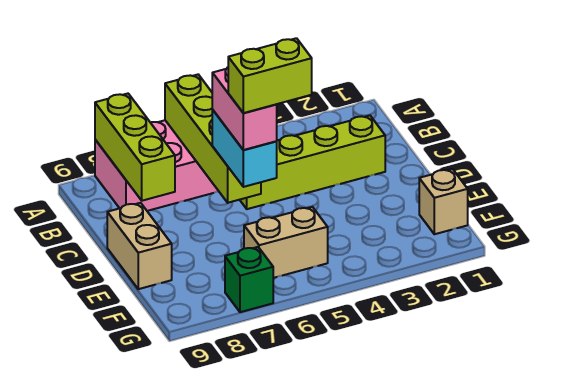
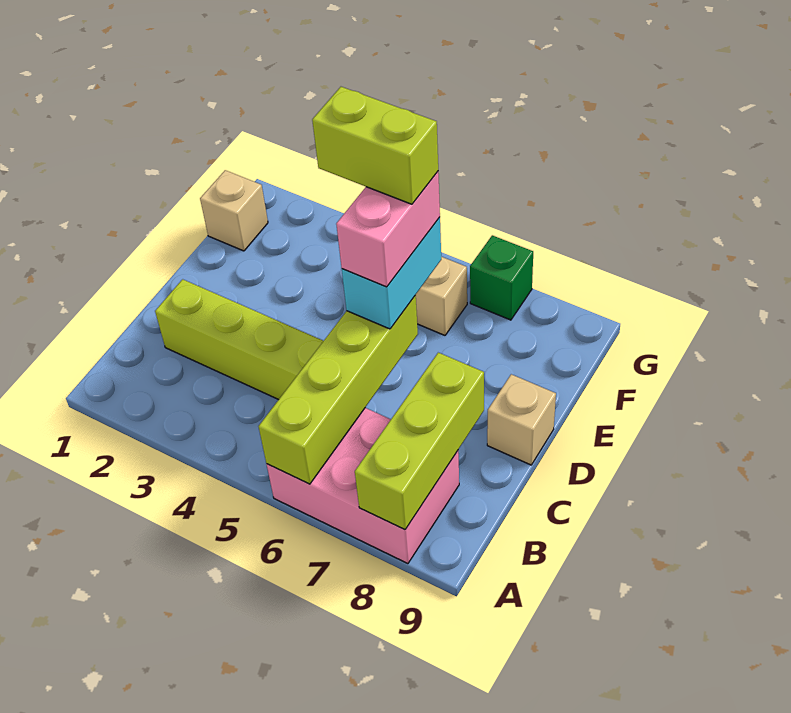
tan 1x2 brick [107,203,172,289] -> tan 1x1 brick [487,374,556,465]

